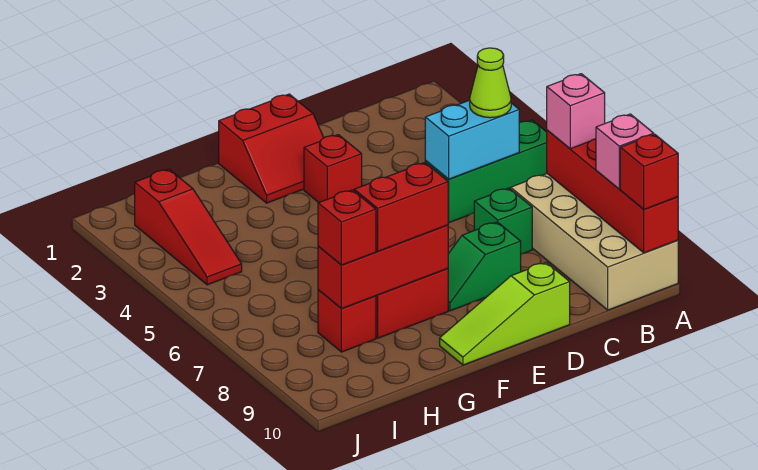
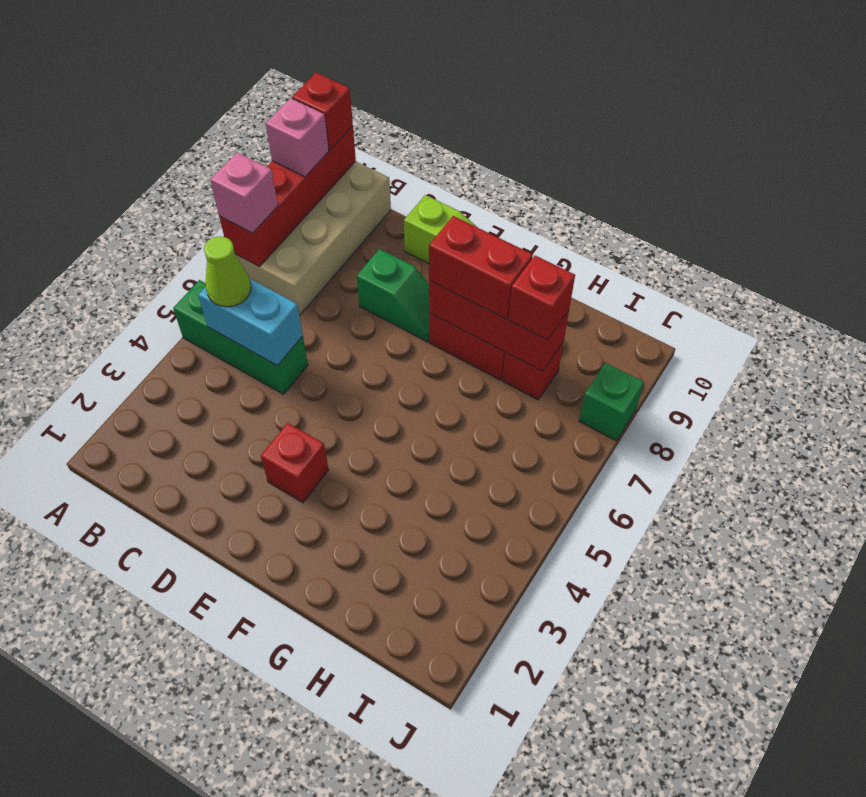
green 1x1 brick [474,188,532,254] -> green 1x1 brick moved to [579,363,644,441]
red 2x2 slope [219,94,324,203] -> none
red 1x3 slope [135,169,242,285] -> none

